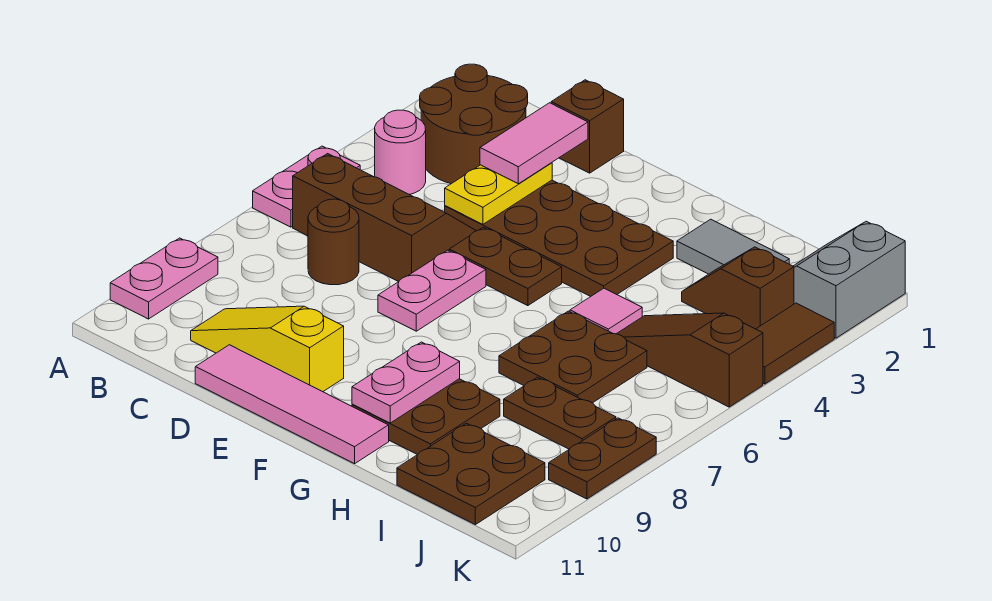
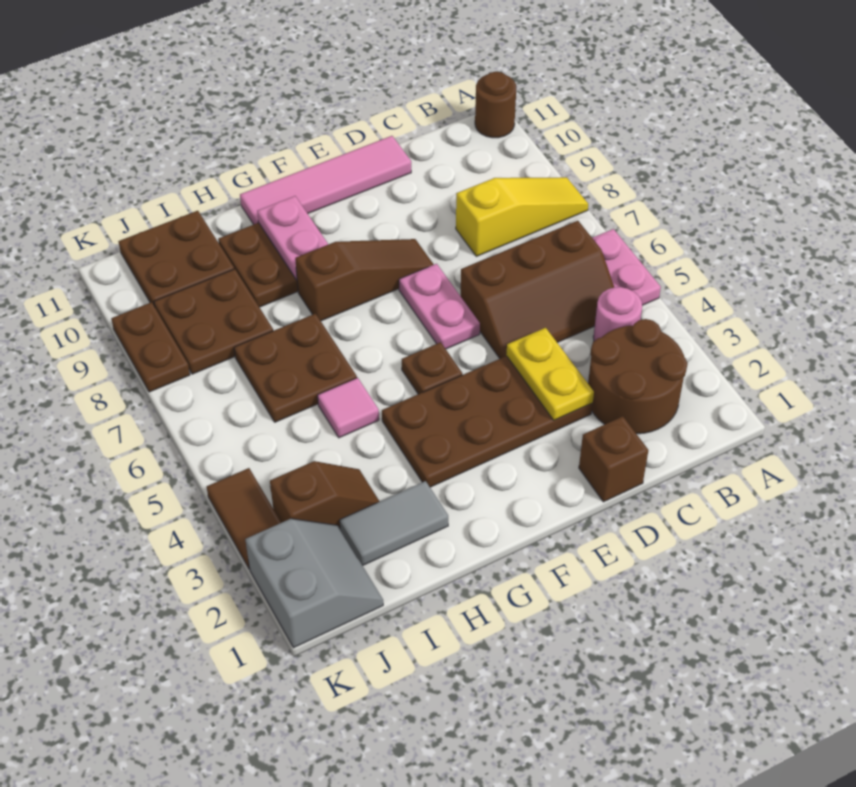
pink 1x2 plate [110,238,218,319] -> none
brown 1x1 round brick [308,199,359,285] -> brown 1x1 round brick moved to [475,72,516,138]
yellow 1x3 slope [191,306,344,392] -> yellow 1x3 slope moved to [456,177,588,256]
pink 1x2 tile [480,103,588,184] -> none
brown 1x2 plate [449,227,562,306] -> brown 1x1 plate [402,342,462,394]
brown 1x3 slope [617,313,763,407] -> brown 1x3 slope moved to [295,239,434,321]
brown 1x2 plate [504,377,616,449] -> brown 2x2 plate [154,269,273,374]

